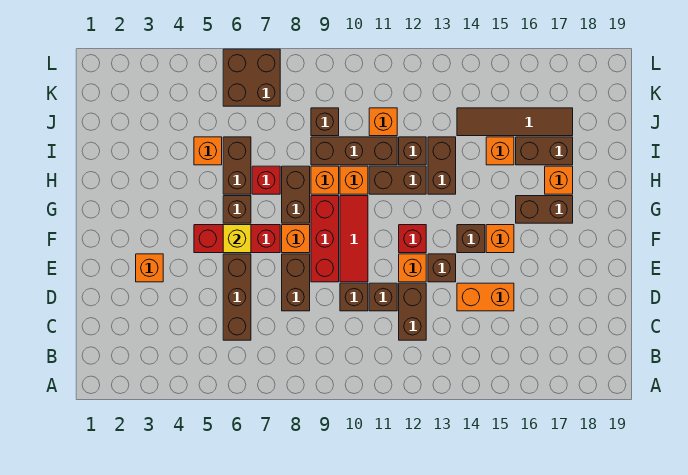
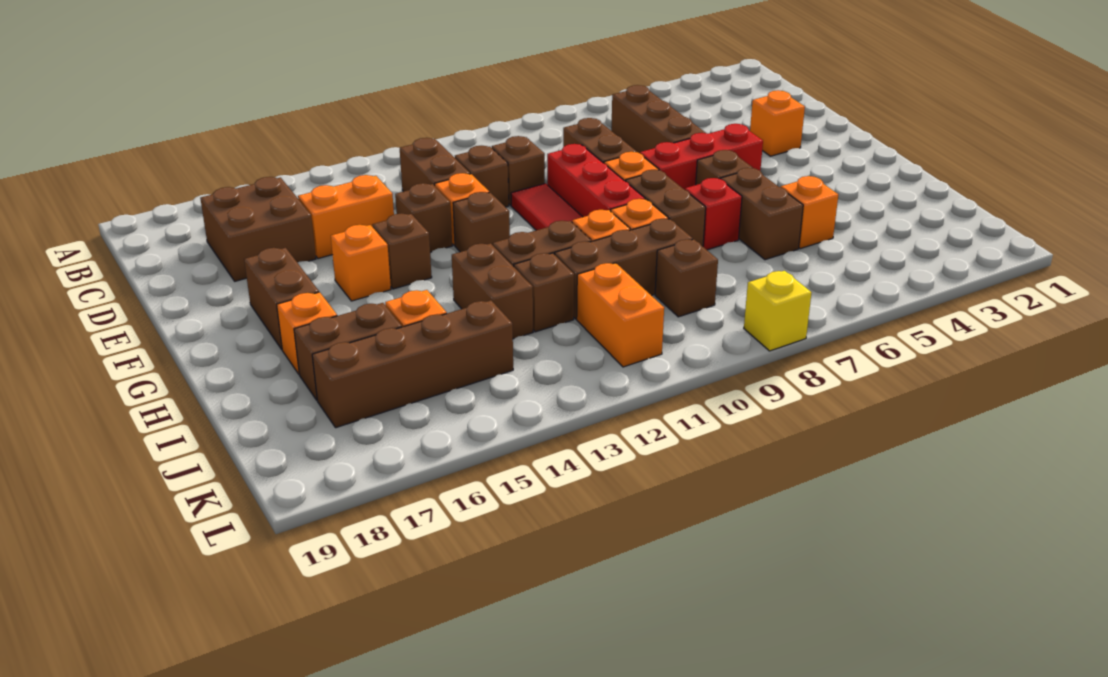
yellow 1x1 brick [223,225,251,253] -> yellow 1x1 brick moved to [744,271,812,351]
red 1x1 brick [399,225,426,253] -> brown 1x1 brick [453,192,510,252]
brown 1x2 brick [516,196,573,223] -> brown 1x2 brick turned to [244,248,319,349]
orange 1x1 brick [369,108,397,136] -> orange 1x2 brick [577,263,664,367]
brown 1x4 tile [457,108,573,136] -> brown 1x4 brick [312,300,513,428]
brown 2x2 brick [223,49,280,106] -> brown 2x2 brick moved to [200,177,316,281]

